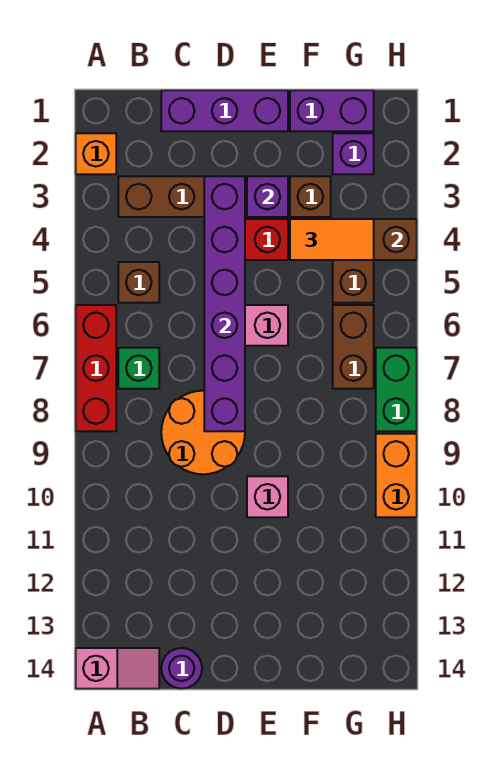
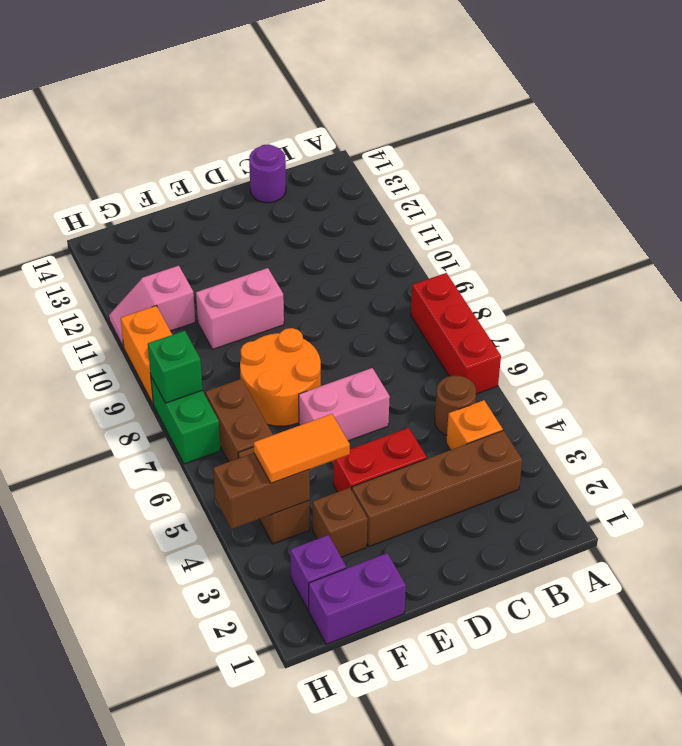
orange 1x1 brick [76,133,116,174] -> orange 1x1 brick moved to [446,400,503,450]
pink 1x2 slope [76,648,159,689] -> pink 1x2 slope moved to [109,266,195,347]
brown 1x1 brick [118,262,159,303] -> brown 1x1 round brick [435,375,476,435]
green 1x1 brick [118,348,159,389] -> green 1x1 brick moved to [148,331,202,403]
purple 1x3 brick [161,90,288,131] -> none
orange 2x2 round brick [161,391,245,474] -> orange 2x2 round brick moved to [240,328,321,426]
purple 1x6 brick [204,176,245,431] -> none
purple 1x1 brick [247,176,288,217] -> none
pink 1x1 brick [247,476,288,517] -> pink 1x2 brick [196,268,284,349]

